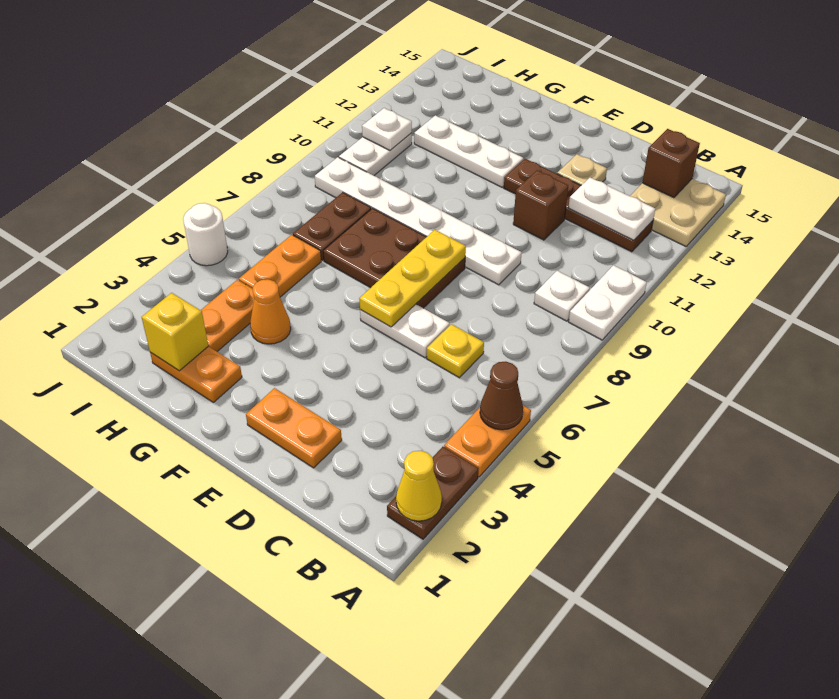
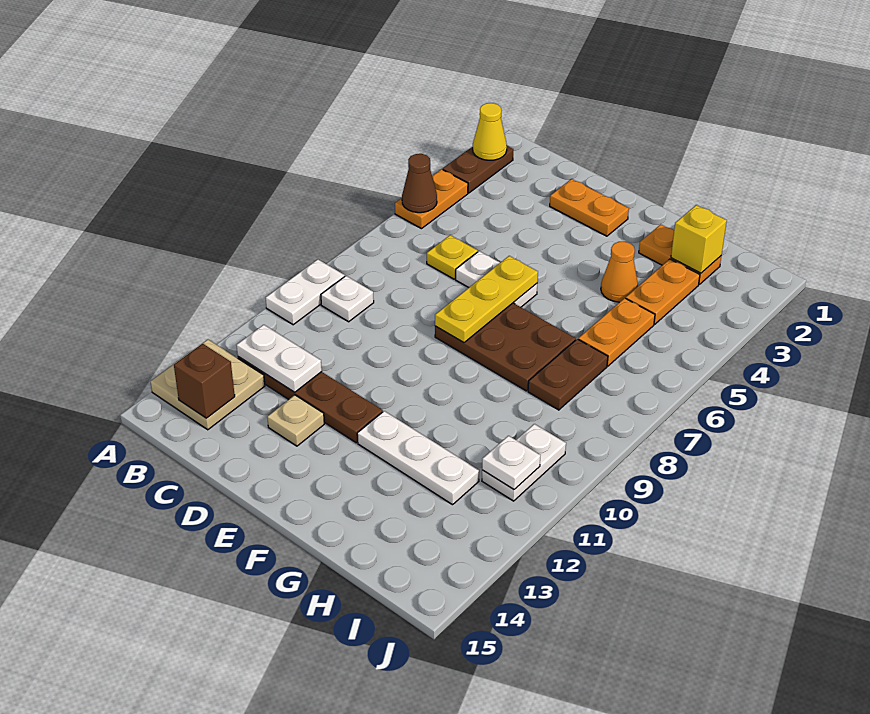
white 1x6 plate [315,157,522,285] -> none
brown 1x1 brick [513,170,568,240] -> none
white 1x1 round brick [183,203,228,266] -> none

